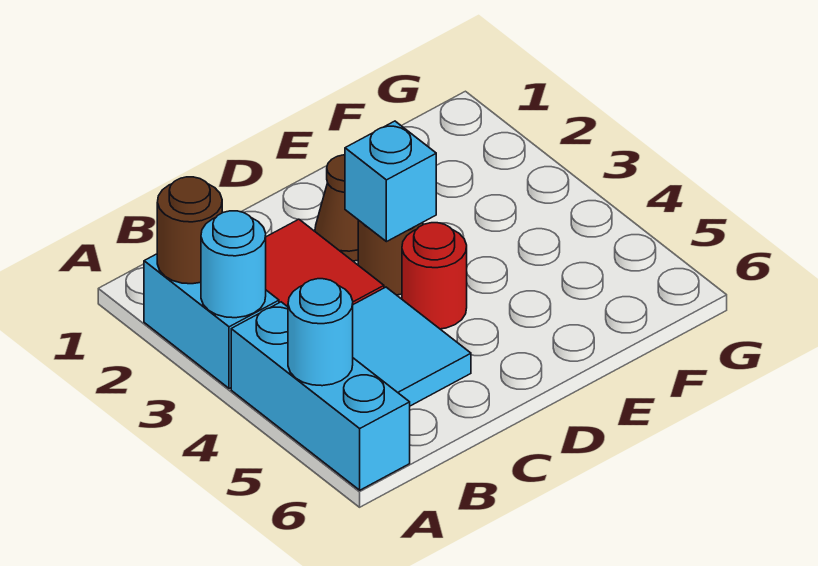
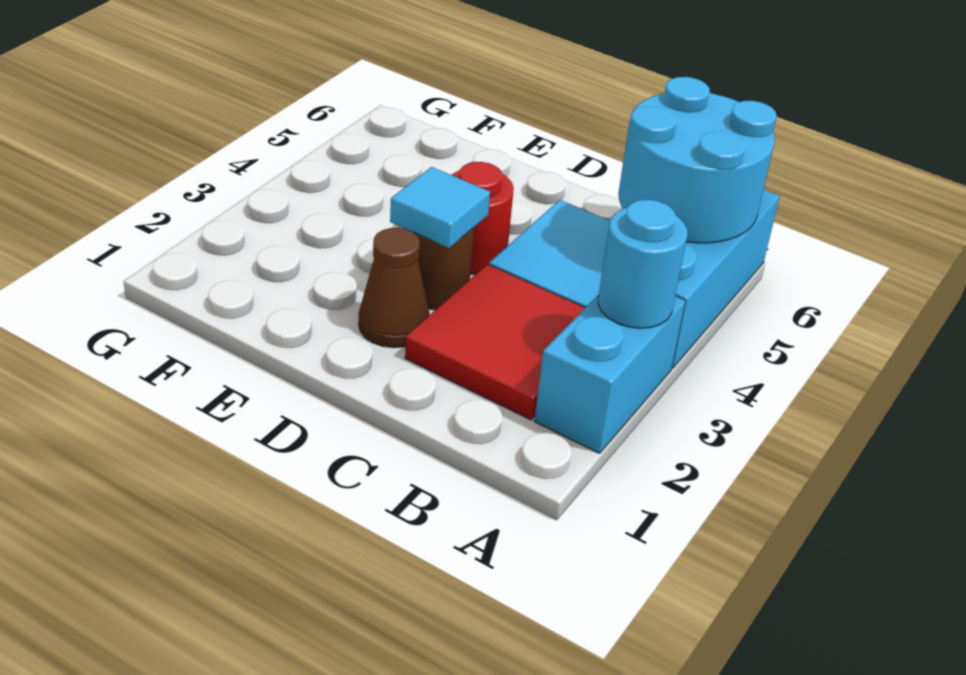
brown 1x1 round brick [157,177,222,284] -> none
cyan 1x1 round brick [288,279,353,386] -> cyan 2x2 round brick [618,77,777,243]
cyan 1x1 brick [345,121,436,242] -> cyan 1x1 tile [390,167,490,248]

